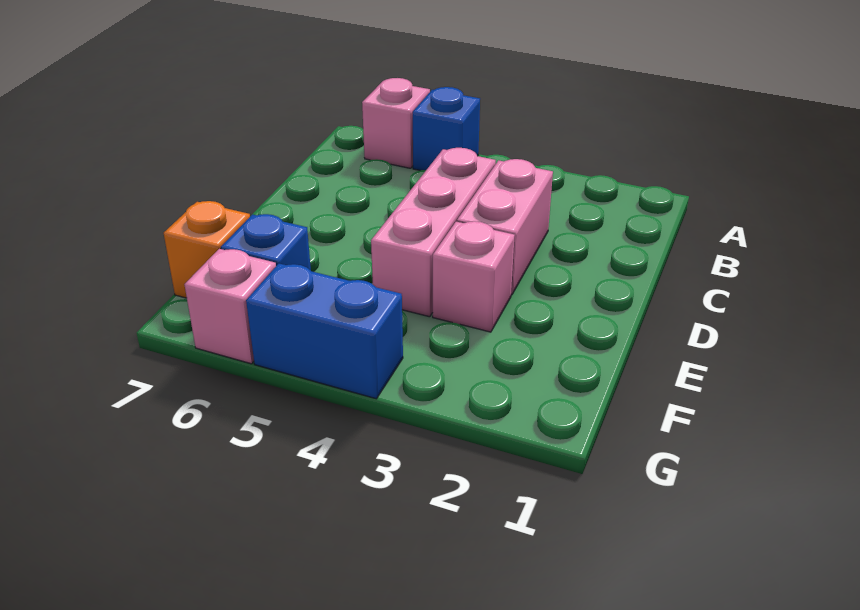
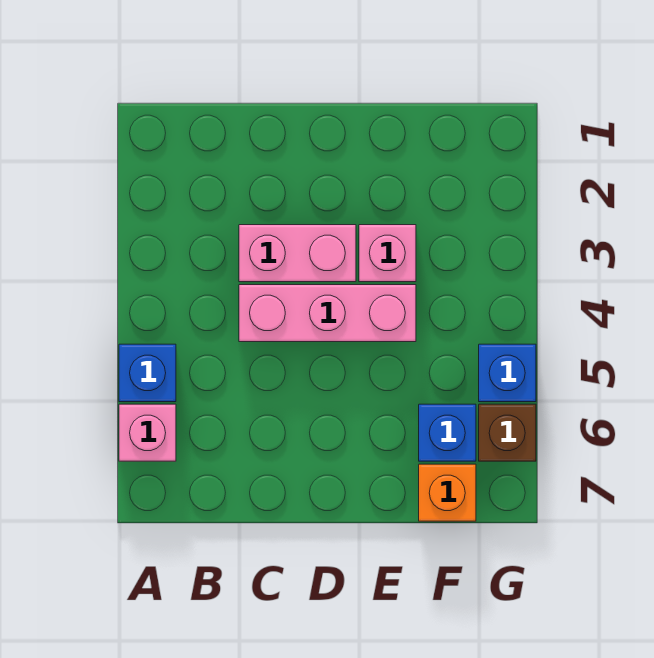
blue 1x2 brick [246,264,403,399] -> blue 1x1 brick [479,344,536,402]
pink 1x1 brick [184,249,276,364] -> brown 1x1 brick [479,404,536,461]

